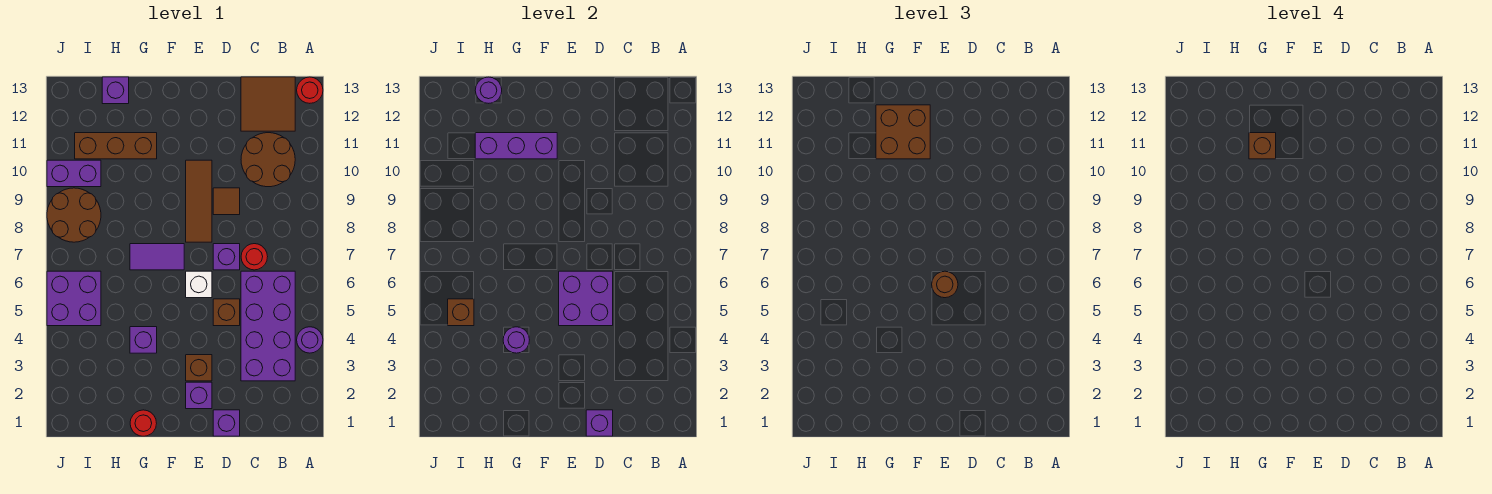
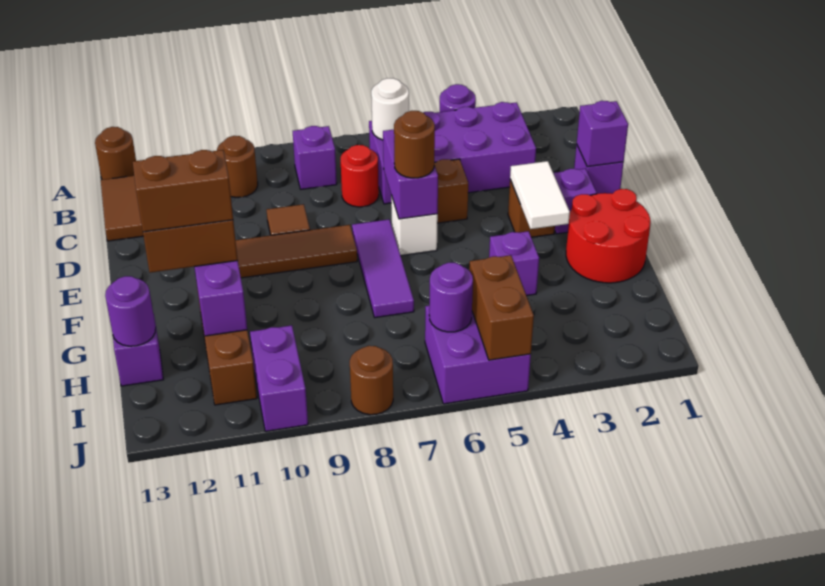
red 1x1 round brick [297,77,323,103] -> brown 1x1 round brick [95,127,136,180]
none -> white 1x1 round brick [371,78,409,140]
brown 2x2 round brick [241,133,295,187] -> brown 1x1 round brick [217,136,258,197]
purple 2x2 brick [559,271,613,326] -> purple 1x2 brick [383,130,438,219]
purple 1x1 brick [213,244,240,270] -> purple 1x1 brick moved to [293,126,337,189]
none -> white 1x2 tile [510,161,570,229]
purple 1x2 tile [130,244,184,270] -> purple 1x3 tile [352,219,414,318]
red 1x1 round brick [130,410,157,436] -> red 2x2 round brick [566,189,651,283]
purple 1x1 round brick [503,327,529,353] -> purple 1x1 round brick moved to [429,263,473,332]
brown 1x1 brick [1249,133,1276,159] -> brown 1x2 brick [133,150,233,232]
brown 1x1 brick [448,299,474,326] -> brown 1x2 brick [469,255,534,360]
brown 2x2 round brick [47,188,101,242] -> brown 1x1 round brick [350,346,393,415]

